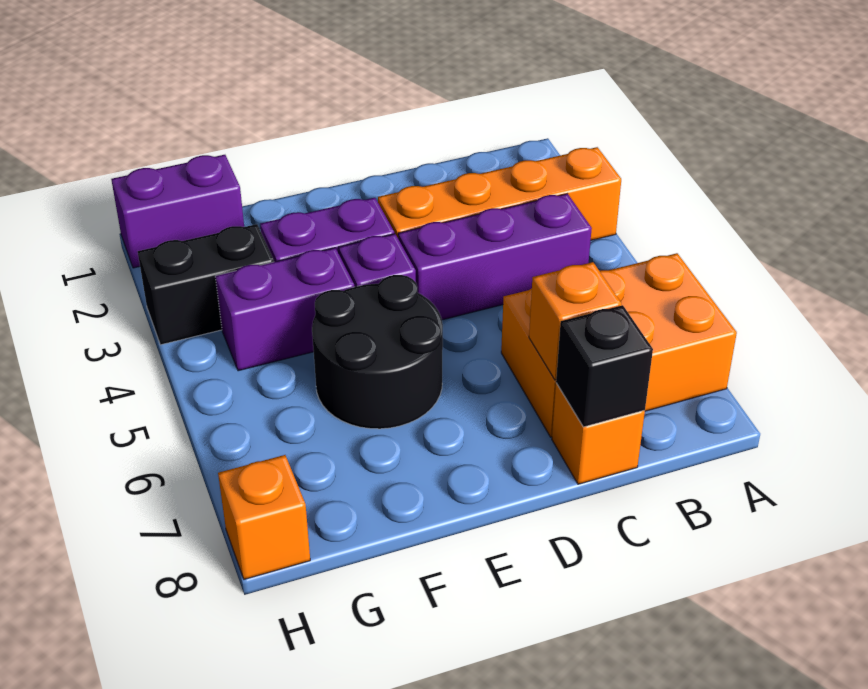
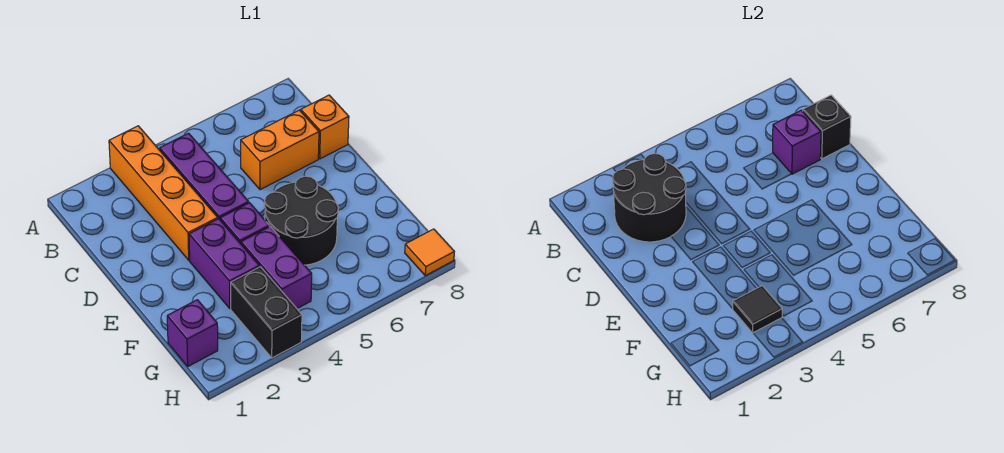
orange 2x3 brick [501,253,737,437] -> orange 1x2 brick [241,110,319,190]
none -> black 2x2 round brick [613,153,686,242]
orange 1x1 brick [529,262,621,380] -> purple 1x1 brick [773,110,821,174]
purple 1x2 brick [111,155,244,268] -> purple 1x1 brick [167,300,218,366]
none -> black 1x1 tile [733,286,782,333]
orange 1x1 brick [218,455,310,579] -> orange 1x1 tile [405,229,454,276]

